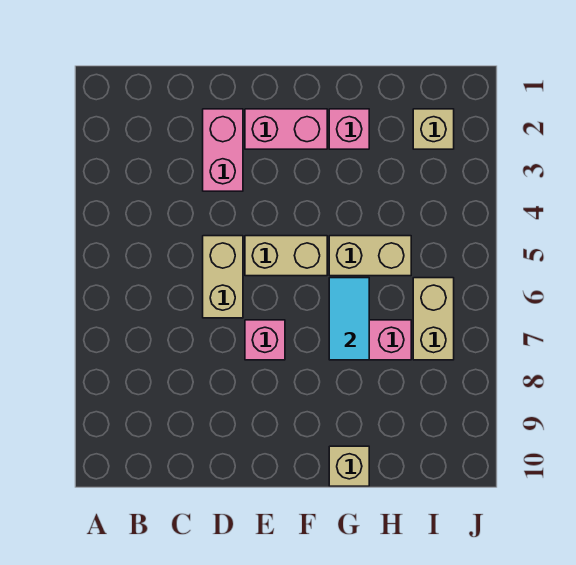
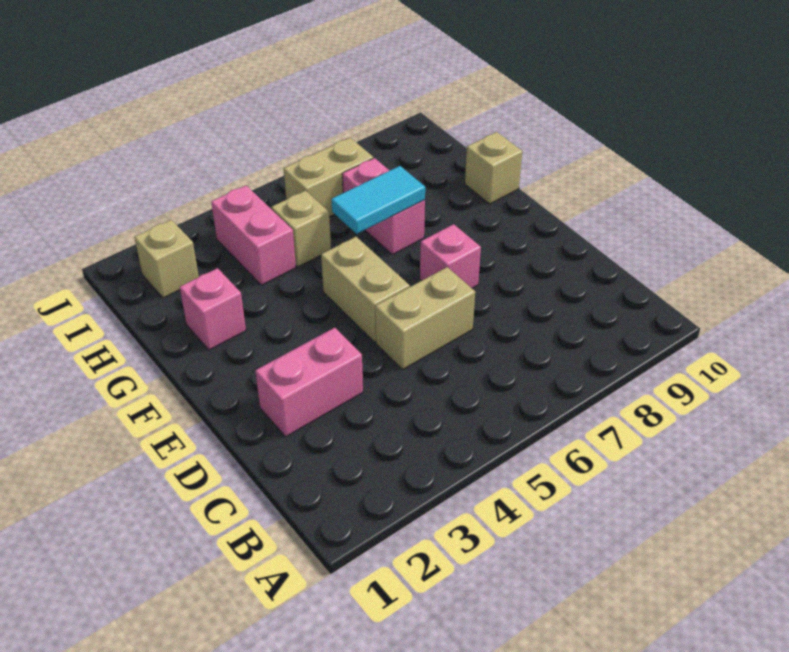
pink 1x2 brick [245,109,327,149] -> pink 1x2 brick moved to [211,186,296,285]
tan 1x2 brick [329,236,411,276] -> tan 1x1 brick [271,191,331,267]

